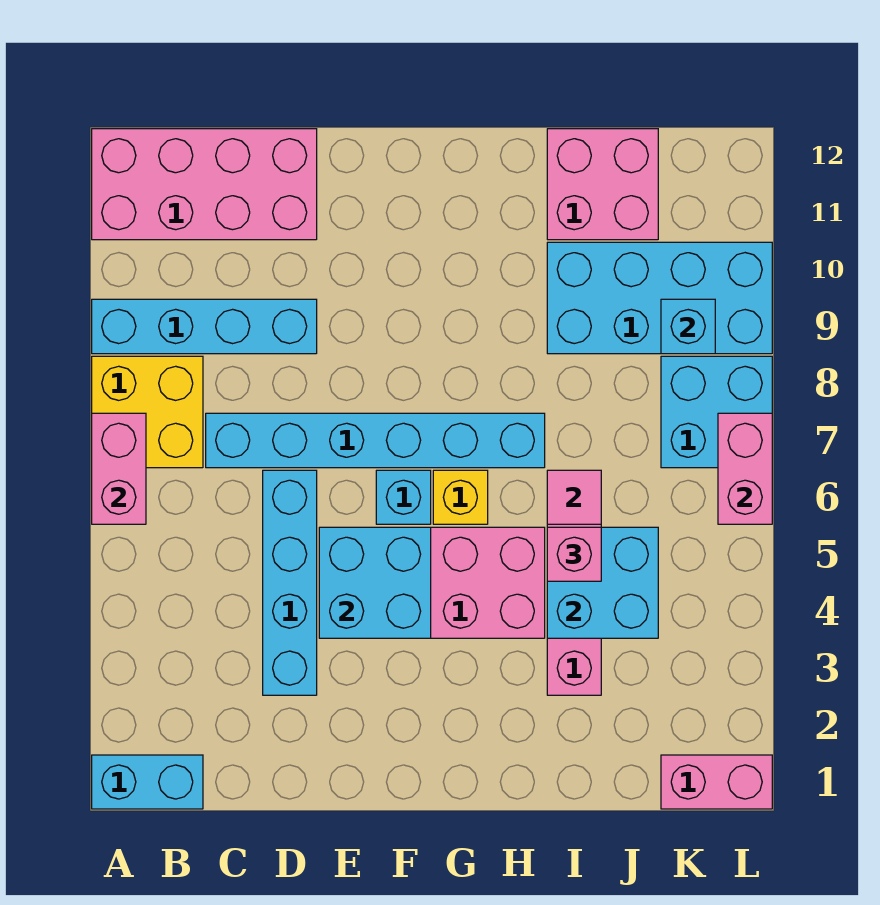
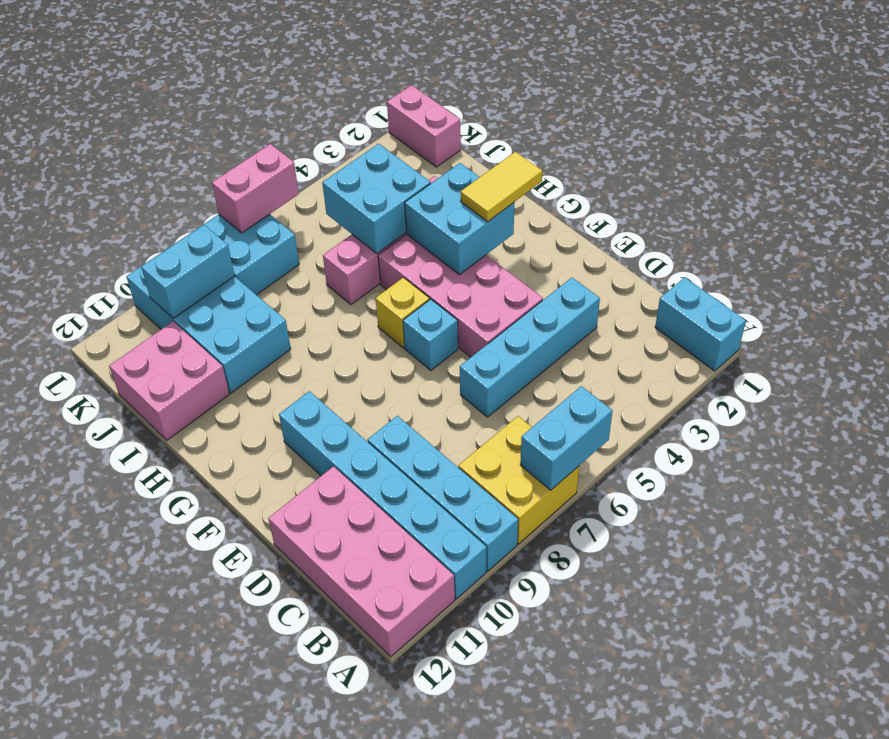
pink 1x2 brick [92,413,146,524] -> cyan 1x2 brick [520,386,612,490]
cyan 1x6 brick [206,413,545,468] -> cyan 1x6 brick moved to [279,391,487,599]
cyan 2x2 brick [319,527,431,638] -> cyan 2x2 brick moved to [405,163,514,275]
none -> yellow 1x2 tile [461,152,542,221]
pink 1x1 brick [547,527,601,581] -> none
pink 1x1 tile [547,470,601,524] -> none
cyan 1x1 brick [661,299,715,354] -> cyan 1x2 brick [141,225,234,318]

